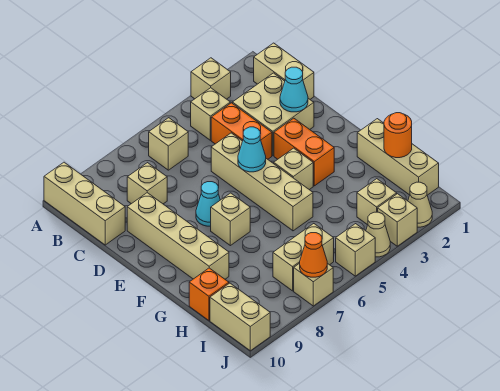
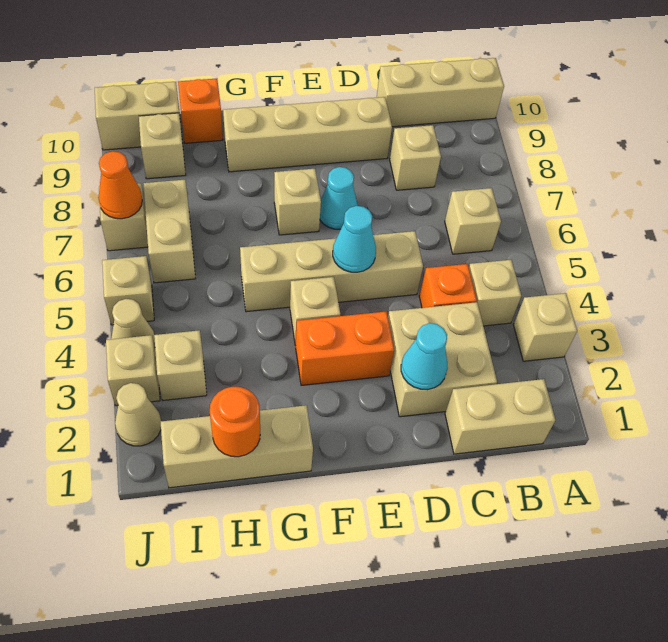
orange 1x2 brick [211,103,272,159] -> orange 1x1 brick [419,264,477,308]
none -> tan 1x1 brick [139,113,186,179]

